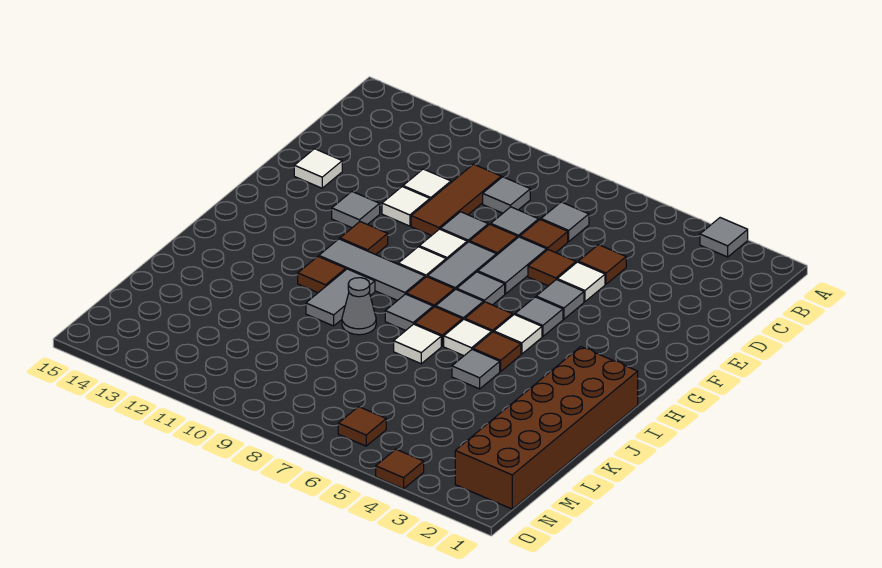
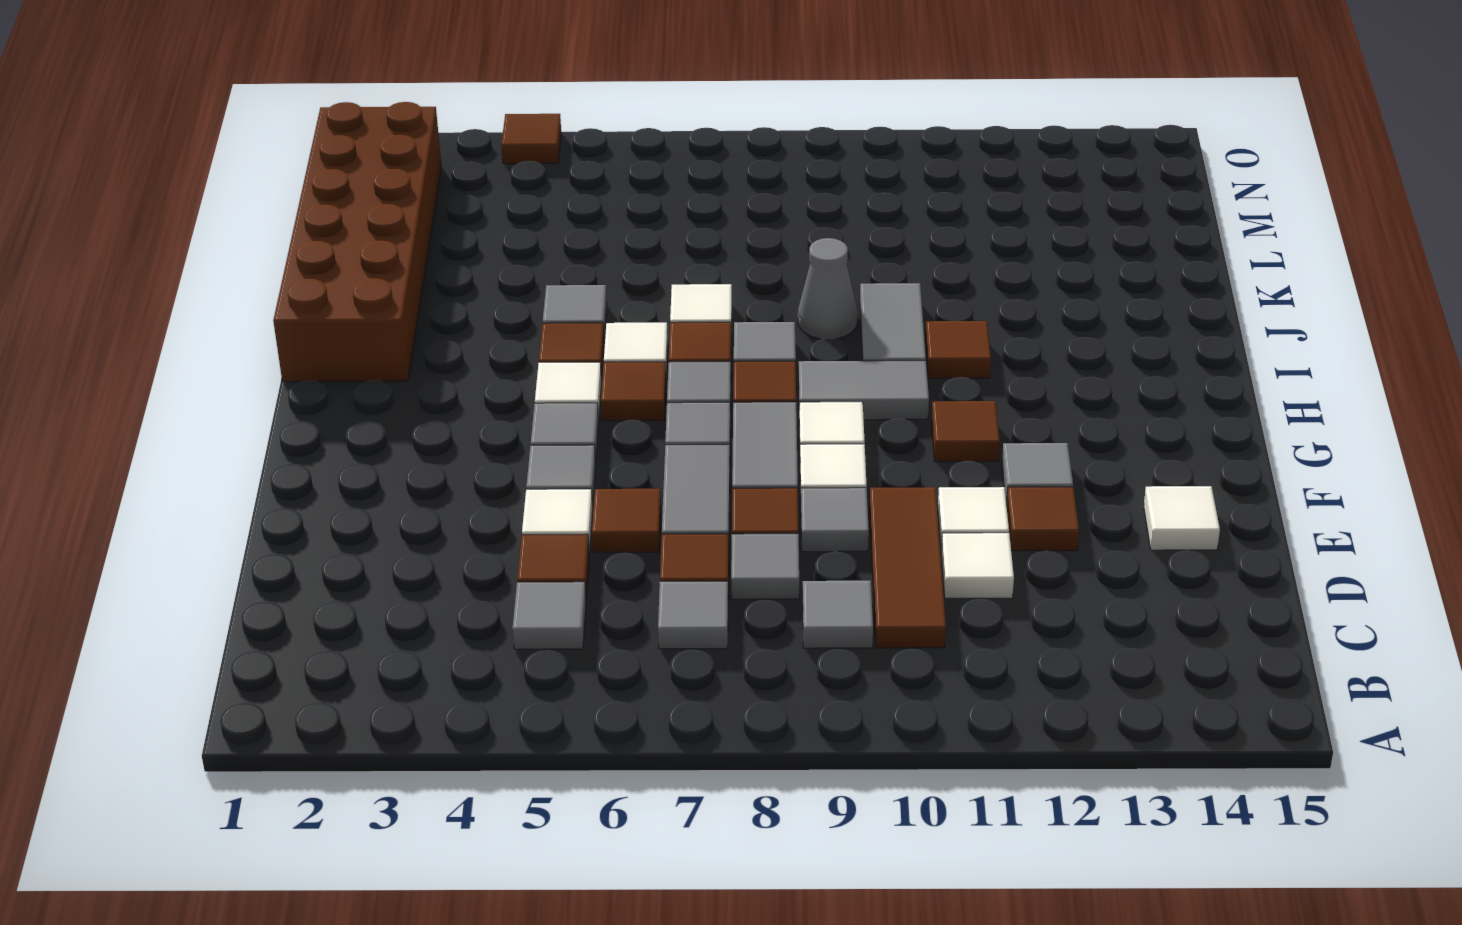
grey 1x1 tile [700,218,748,257] -> grey 1x1 tile moved to [512,582,586,649]
grey 1x3 tile [319,239,425,301] -> grey 1x2 tile [799,361,929,420]
brown 1x1 tile [338,407,386,446] -> brown 1x1 tile moved to [1006,487,1079,551]

